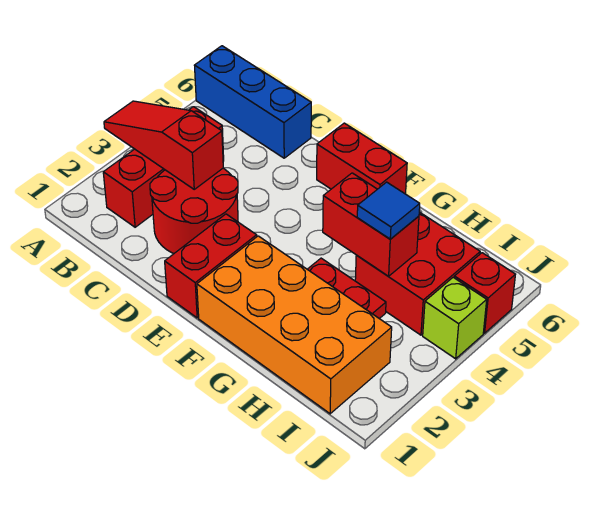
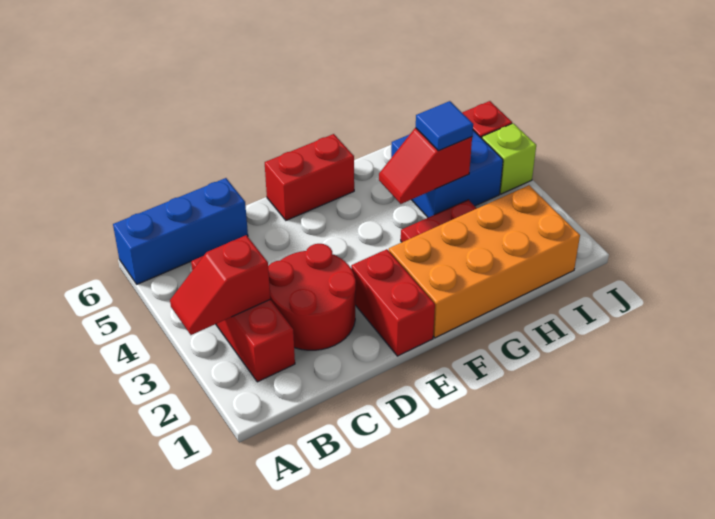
red 1x3 slope [104,101,223,189] -> red 1x2 slope [170,235,270,335]
red 1x2 brick [323,173,419,276] -> red 1x2 slope [379,128,472,204]
red 2x2 brick [355,212,480,335] -> blue 2x2 brick [391,130,503,217]

